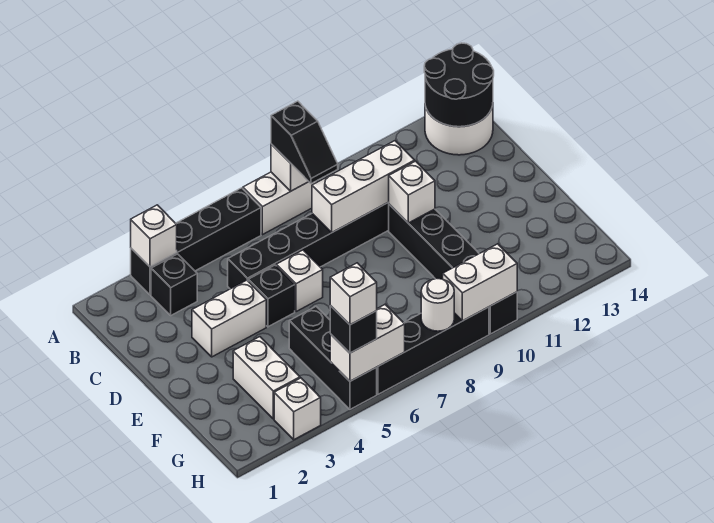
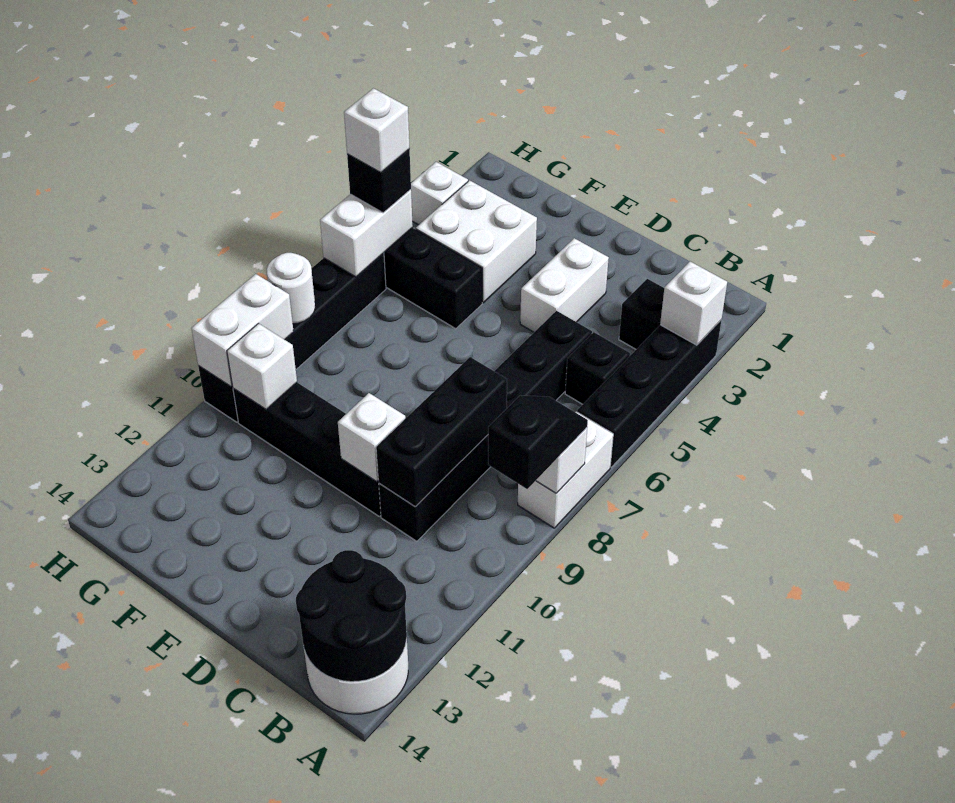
black 1x2 slope [271,101,338,184] -> black 1x2 slope turned to [488,395,588,489]
white 1x3 brick [312,141,415,232] -> black 1x3 brick [376,357,507,507]
black 1x1 brick [248,265,295,327] -> black 1x1 brick moved to [565,332,630,404]
white 1x1 brick [276,250,323,312] -> white 1x1 brick moved to [227,324,297,409]
white 1x2 brick [233,337,300,419] -> white 2x2 brick [416,180,537,303]

